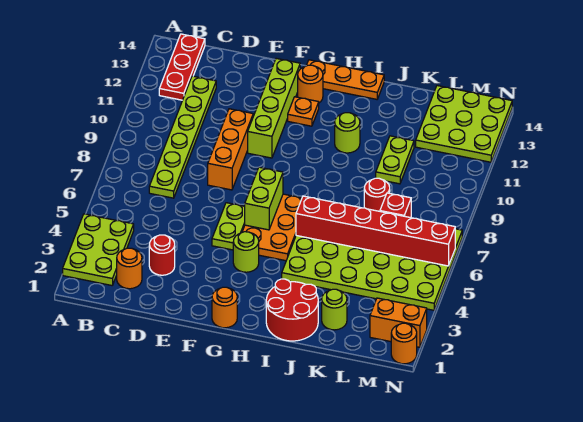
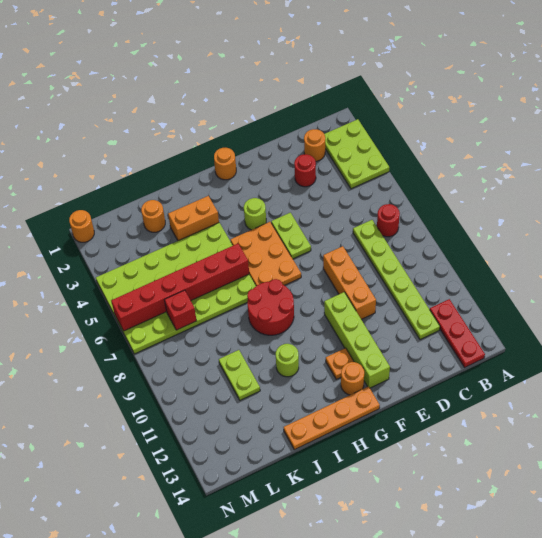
lime 1x2 brick [245,167,283,230] -> none
orange 1x3 plate [306,60,384,99] -> orange 1x4 plate [284,386,380,450]
red 2x2 round brick [266,279,318,341] -> red 2x2 round brick moved to [247,279,294,335]
lime 1x1 round brick [322,289,347,330] -> orange 1x1 round brick [141,200,165,232]
red 1x1 round brick [364,178,390,211] -> red 1x1 round brick moved to [377,204,400,237]
lime 3x3 plate [416,86,512,162] -> none
orange 1x2 brick [370,298,427,347] -> orange 1x2 brick moved to [168,196,219,241]

